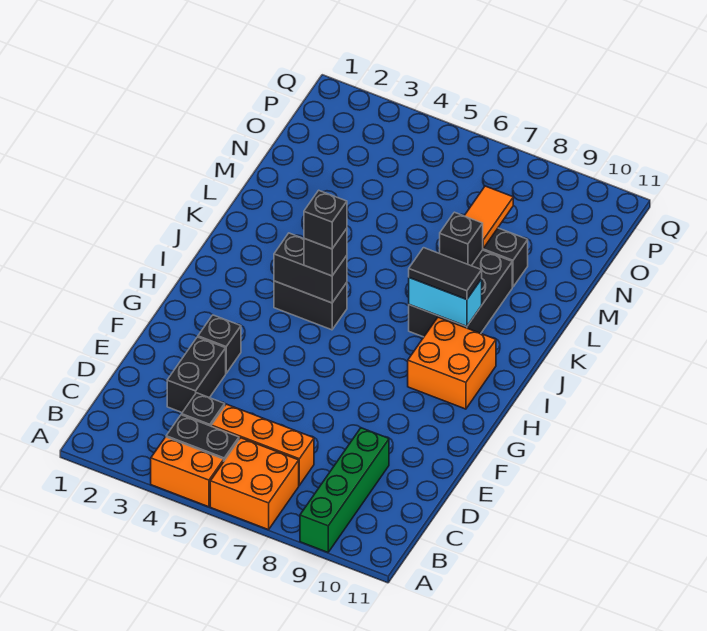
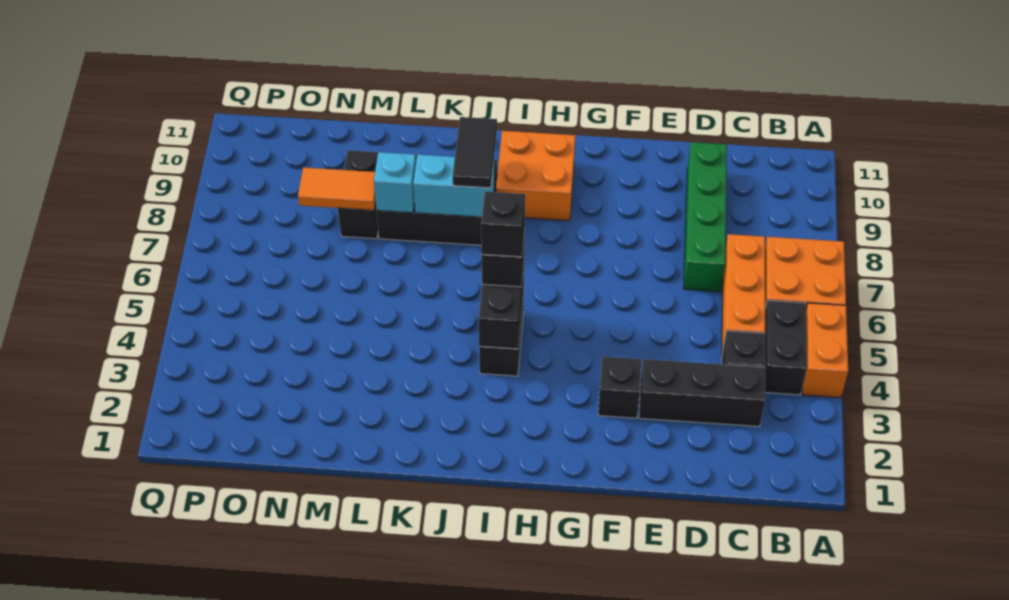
green 1x4 brick [300,428,389,552] -> green 1x4 brick turned to [684,142,727,292]
black 1x2 brick [167,337,226,412] -> black 1x3 brick [639,359,765,427]
cyan 1x2 brick [409,278,482,327] -> cyan 1x2 brick turned to [413,155,494,217]
black 1x1 brick [440,212,483,266] -> cyan 1x1 brick [374,152,416,213]

